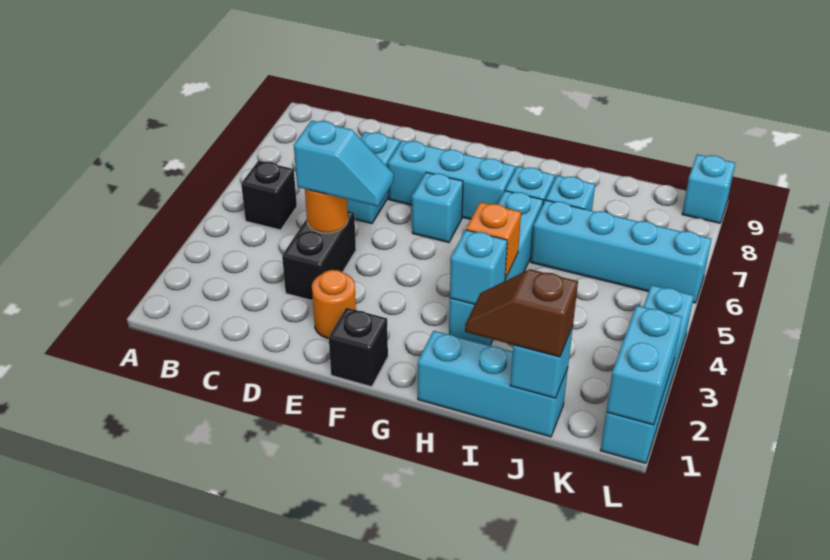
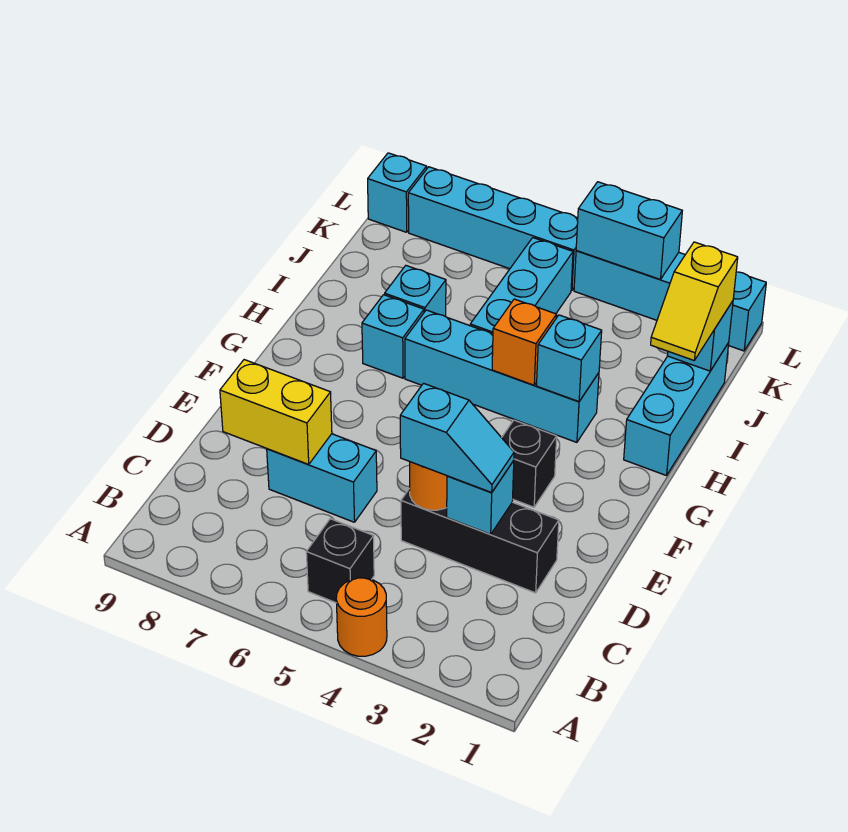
black 1x2 brick [282,211,356,300] -> black 1x3 brick [401,488,559,593]
cyan 1x2 slope [294,120,394,207] -> cyan 1x2 slope turned to [400,383,514,492]
none -> yellow 1x2 brick [220,360,332,465]
orange 1x1 round brick [312,270,356,339] -> orange 1x1 round brick moved to [336,578,387,656]
cyan 1x3 brick [388,140,515,219] -> cyan 1x3 brick moved to [470,238,573,334]
black 1x1 brick [329,308,388,387] -> black 1x1 brick moved to [502,420,557,507]
cyan 1x1 brick [412,172,463,242] -> cyan 1x1 brick moved to [447,461,514,534]
brown 1x2 slope [465,269,578,357] -> yellow 1x2 slope [651,242,738,360]
cyan 1x4 brick [531,200,712,303] -> cyan 1x4 brick turned to [408,167,578,290]
cyan 1x2 brick [606,305,682,425] -> cyan 1x2 brick moved to [576,182,682,279]

